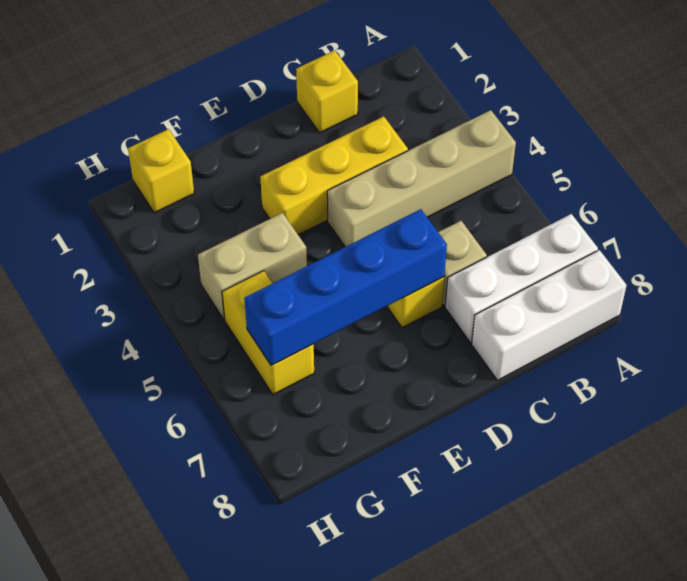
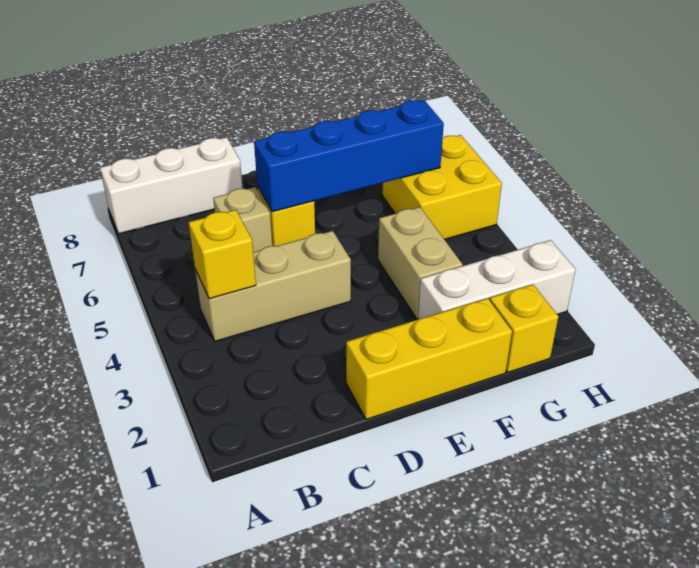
tan 1x4 brick [327,110,516,247] -> tan 1x3 brick [195,231,351,341]
white 1x3 brick [445,214,598,343] -> white 1x3 brick moved to [418,240,576,319]
yellow 1x1 brick [296,51,358,133] -> yellow 1x1 brick moved to [189,210,256,299]
yellow 1x3 brick [260,116,408,235] -> yellow 1x3 brick moved to [346,298,512,420]
tan 1x2 brick [198,213,307,320] -> tan 1x2 brick turned to [378,207,463,319]
yellow 1x2 brick [222,271,314,395] -> yellow 2x2 brick [382,135,502,240]

